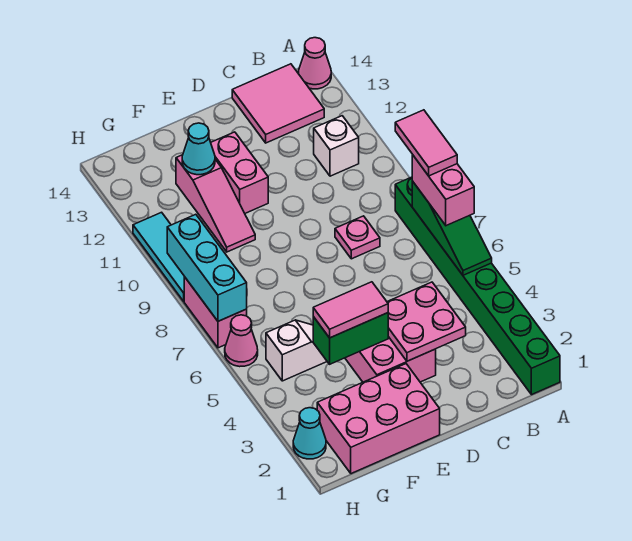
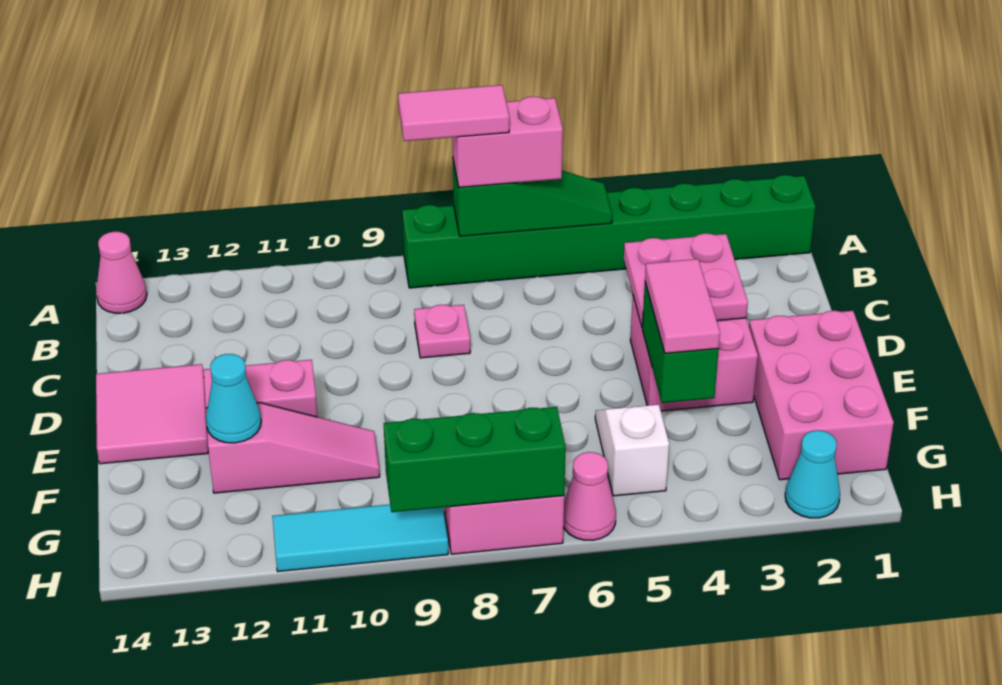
white 1x1 brick [314,116,359,176] -> none
pink 2x2 tile [232,64,324,143] -> pink 2x2 tile moved to [96,364,208,464]
cyan 1x3 brick [167,214,247,321] -> green 1x3 brick [384,407,566,512]

